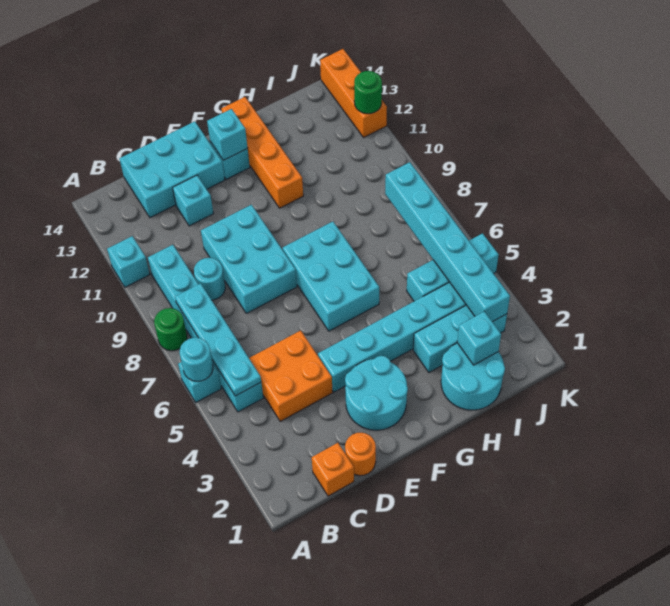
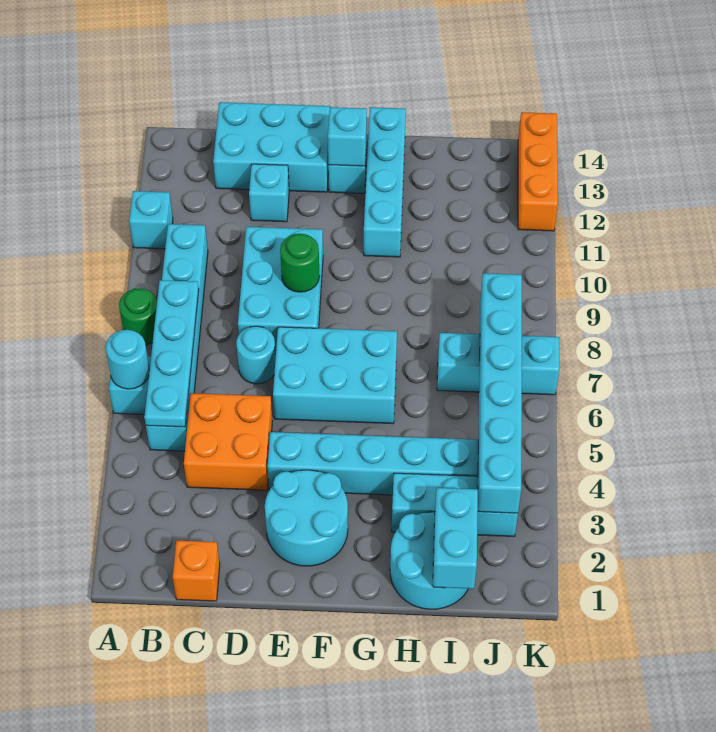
cyan 1x1 round brick [194,258,225,300] -> cyan 1x1 round brick moved to [236,326,276,384]
orange 1x1 round brick [345,433,376,476] -> none
cyan 2x3 brick [283,222,379,331] -> cyan 2x3 brick turned to [273,327,397,424]
orange 1x4 brick [222,97,303,208] -> cyan 1x4 brick [364,107,406,257]
cyan 1x1 brick [457,311,501,365] -> cyan 1x2 brick [433,488,478,589]
cyan 1x3 brick [407,233,499,301] -> cyan 1x3 brick moved to [437,333,559,395]
green 1x1 round brick [354,71,382,114] -> green 1x1 round brick moved to [280,234,320,292]

